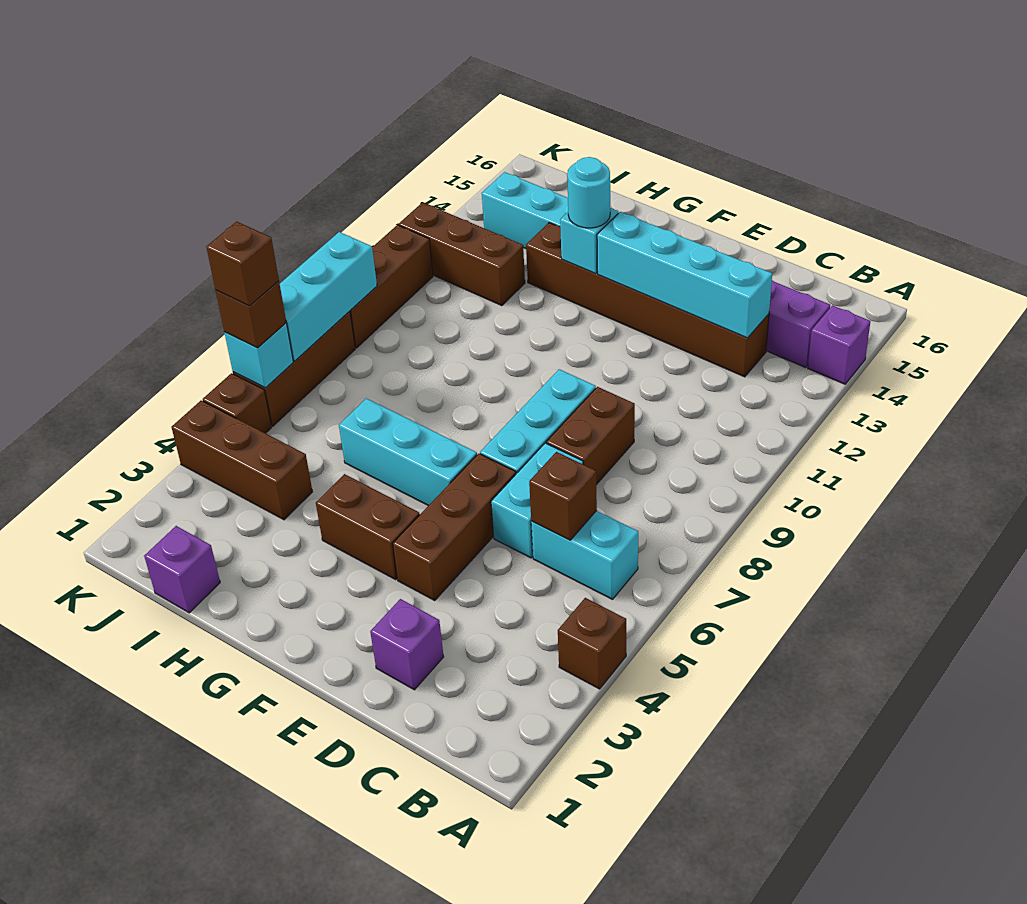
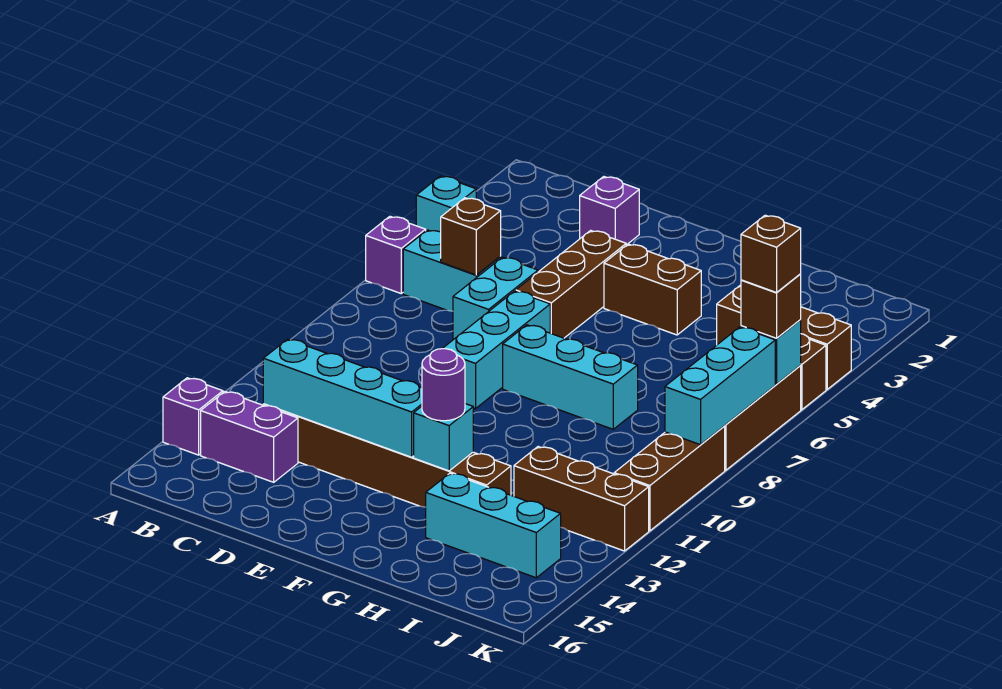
brown 1x1 brick [558,598,626,689] -> cyan 1x1 brick [416,176,476,232]
brown 1x2 brick [546,387,635,485] -> none
cyan 1x3 brick [339,399,477,506] -> cyan 1x3 brick moved to [503,325,638,429]
cyan 1x1 round brick [567,157,610,228] -> purple 1x1 round brick [422,349,465,421]
purple 1x1 brick [144,526,220,613] -> purple 1x1 brick moved to [366,216,426,293]

